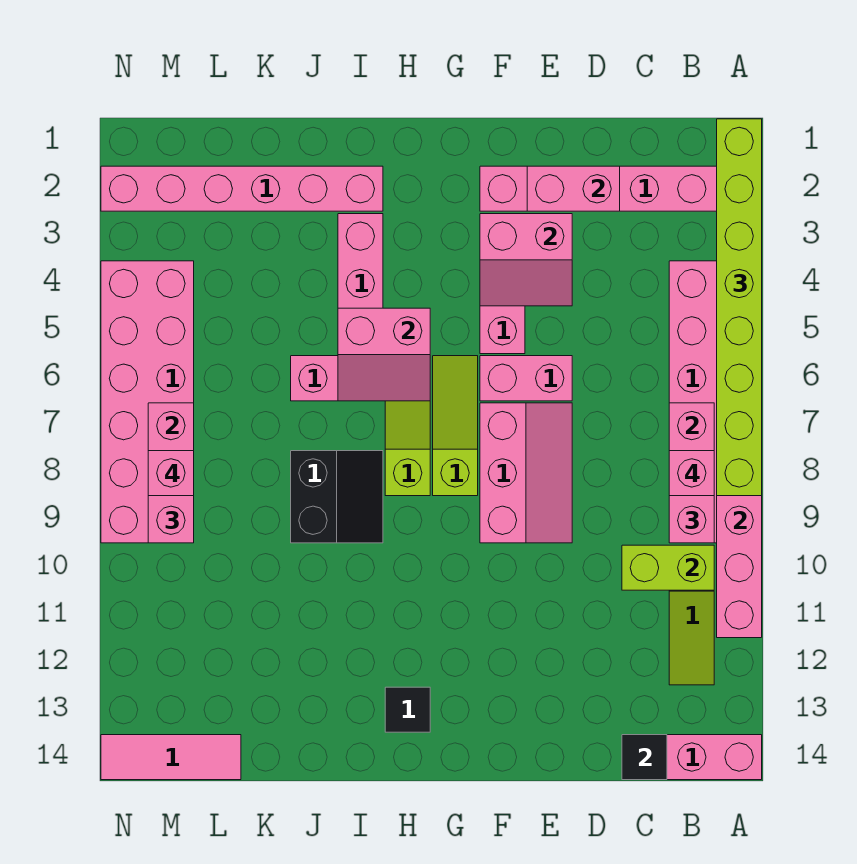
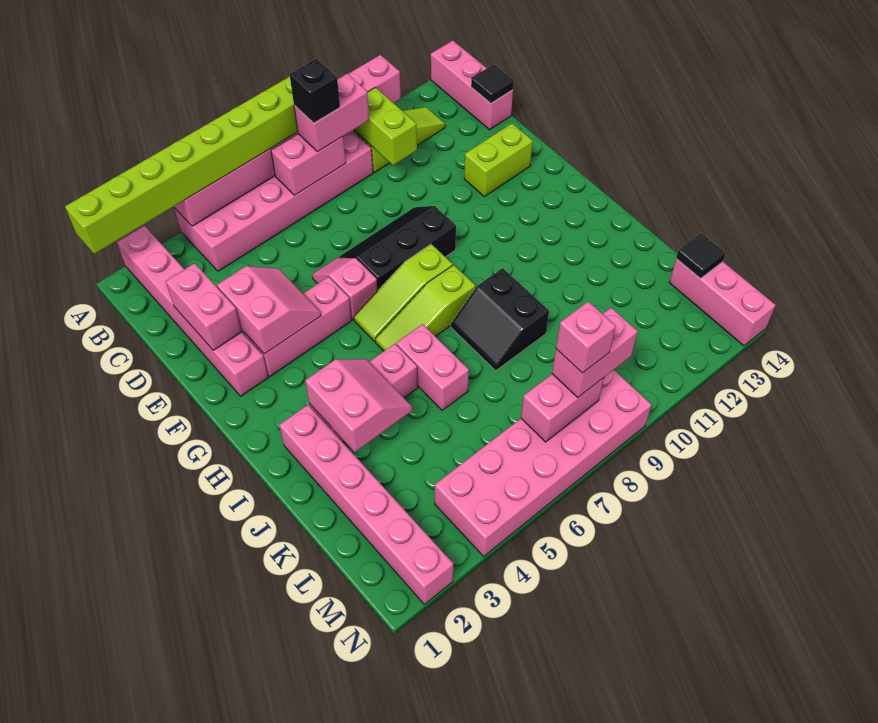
pink 1x1 brick [669,451,714,496] -> black 1x1 brick [290,59,340,123]
pink 1x2 brick [480,356,572,401] -> pink 1x2 slope [312,258,378,320]
pink 2x3 slope [480,403,572,543] -> black 2x3 slope [339,206,456,290]
none -> lime 1x2 brick [464,123,533,196]
pink 2x2 slope [338,308,430,401] -> pink 2x2 slope moved to [305,359,412,452]
black 1x1 tile [385,687,430,732] -> black 1x1 tile moved to [676,233,726,278]
black 2x2 slope [291,451,383,543] -> black 2x2 slope turned to [451,268,549,371]
pink 1x3 tile [101,735,241,780] -> pink 1x3 brick [669,259,775,346]

